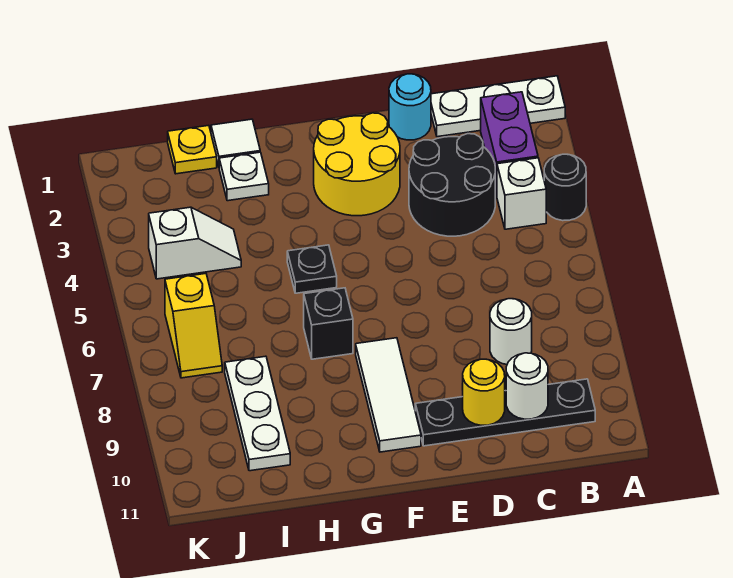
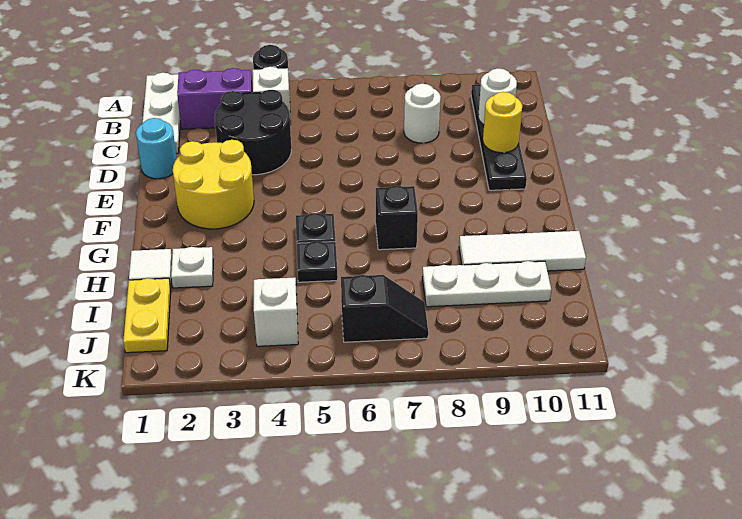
white 1x3 tile [356,338,421,452] -> white 1x3 tile moved to [459,231,586,271]
none -> black 1x1 plate [297,241,338,282]
yellow 1x1 plate [168,125,217,174] -> yellow 1x2 plate [123,278,171,353]
yellow 1x2 slope [165,274,222,378] -> black 1x2 slope [341,275,428,342]

